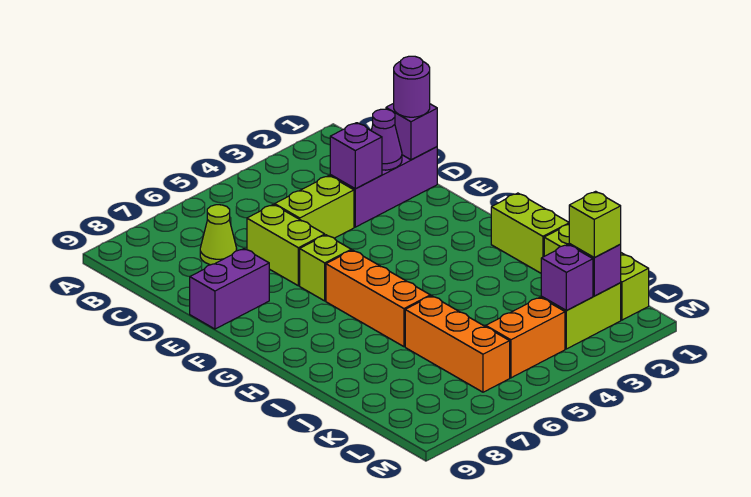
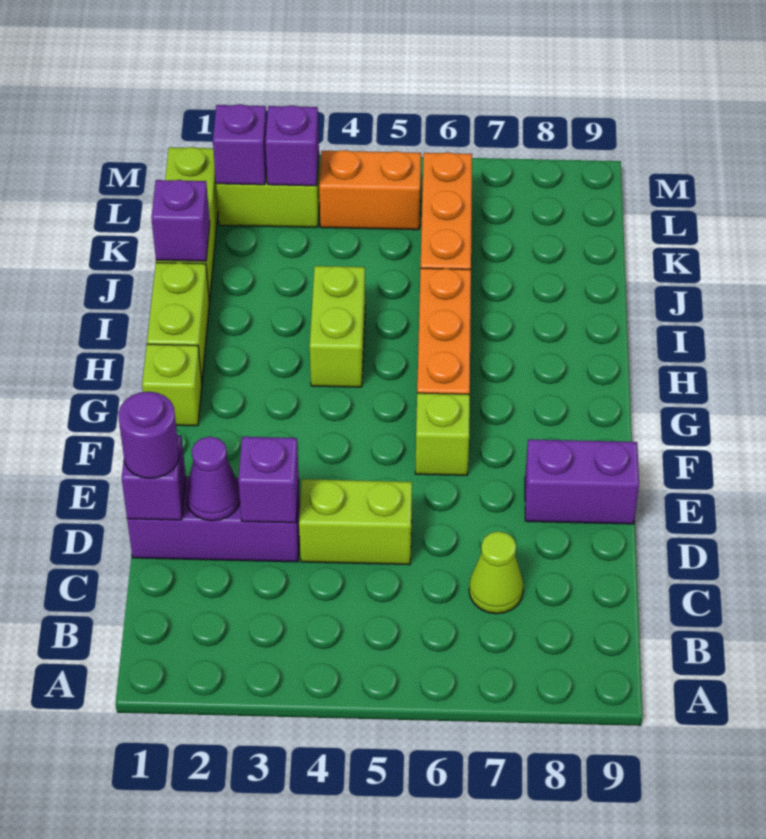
lime 1x2 brick [247,204,325,286] -> lime 1x2 brick moved to [310,266,365,387]
none -> purple 1x1 brick [151,180,210,261]
lime 1x1 brick [569,191,621,258] -> lime 1x1 brick moved to [142,344,202,426]

